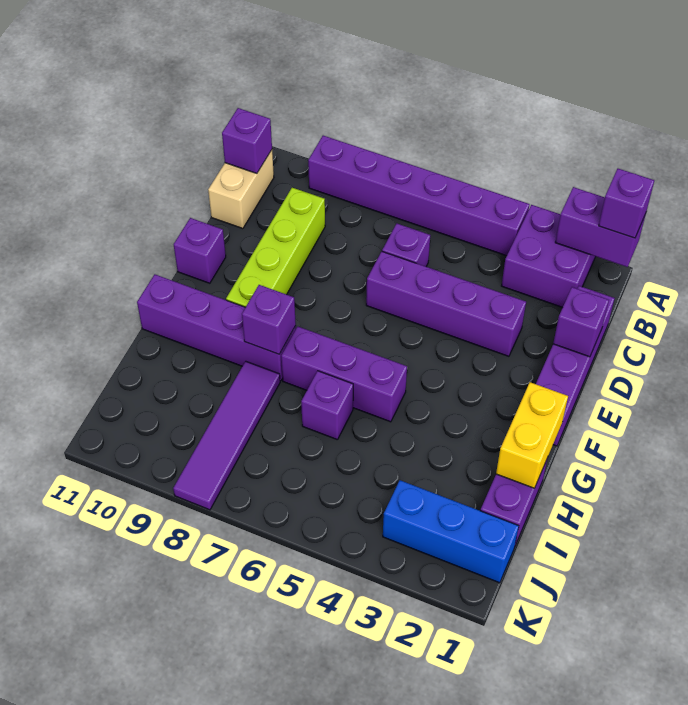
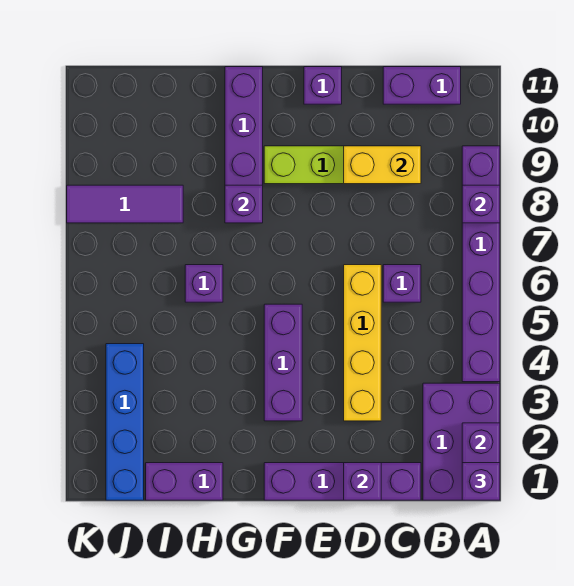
purple 2x2 brick [502,205,596,308] -> purple 2x3 brick [423,383,500,500]
tan 1x2 brick [208,150,274,229] -> purple 1x2 brick [383,67,461,104]
purple 1x1 brick [222,108,272,173] -> purple 1x1 brick moved to [462,185,500,223]
purple 1x4 brick [366,251,526,356] -> yellow 1x4 brick [344,265,381,421]
yellow 1x2 brick [496,382,568,488] -> yellow 1x2 brick moved to [344,146,421,184]
purple 1x3 brick [281,326,407,422] -> purple 1x3 brick moved to [264,304,302,421]
purple 1x4 tile [173,361,280,510] -> purple 1x3 tile [67,185,183,223]
blue 1x3 brick [383,480,519,583] -> blue 1x4 brick [106,344,144,500]

